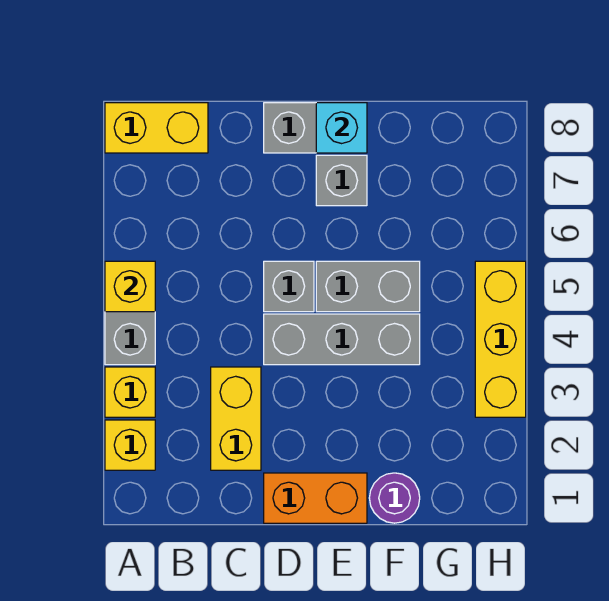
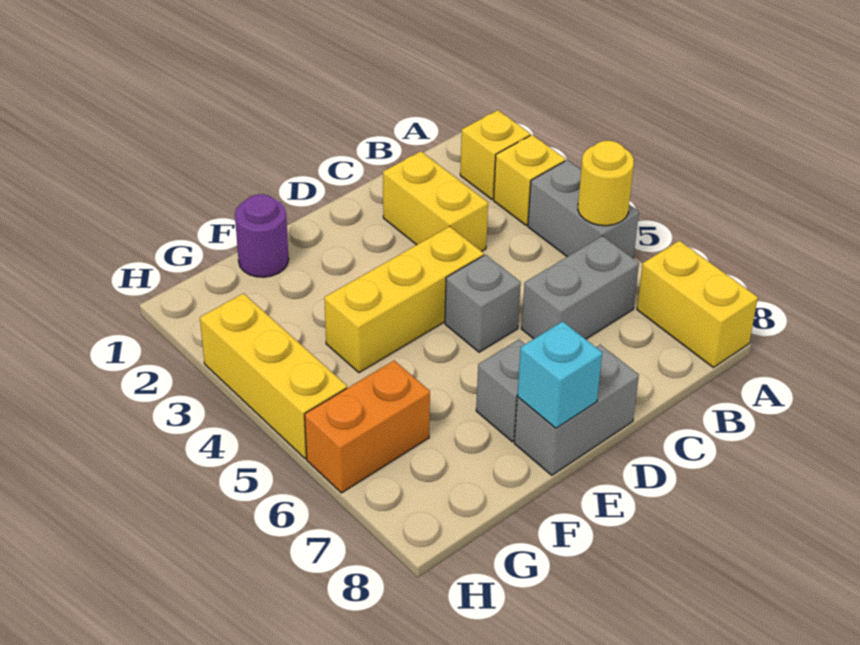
yellow 1x1 brick [105,261,155,312] -> yellow 1x1 round brick [578,141,634,226]
yellow 1x2 brick [105,103,208,153] -> yellow 1x2 brick turned to [637,241,758,367]
orange 1x2 brick [264,473,367,523] -> orange 1x2 brick moved to [305,361,430,493]
grey 1x3 brick [264,314,420,365] -> yellow 1x3 brick [324,226,484,373]
grey 1x2 brick [316,261,420,312] -> grey 1x2 brick moved to [522,236,639,339]

